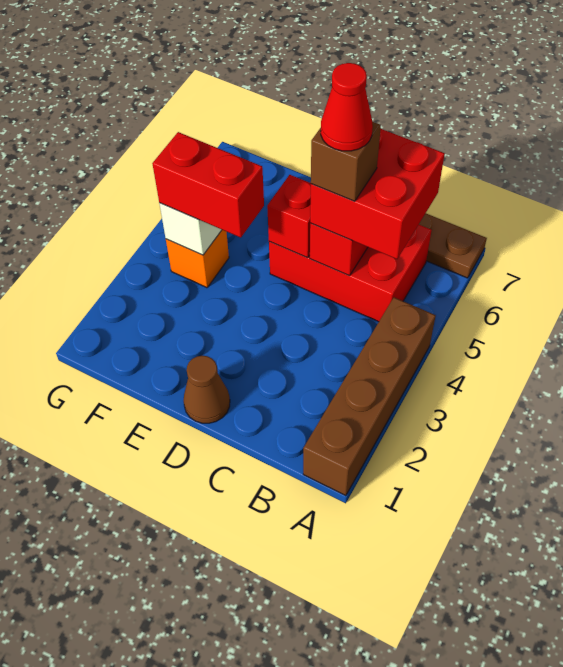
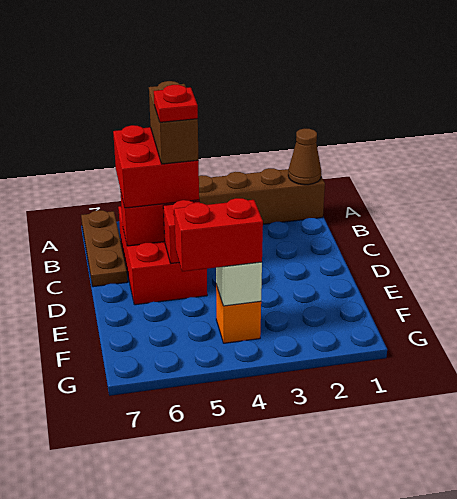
brown 1x1 brick [311,122,381,201] -> brown 1x2 brick [149,81,198,164]
red 1x1 cone [321,63,373,151] -> red 1x1 plate [154,85,198,122]
brown 1x1 cone [184,356,230,423] -> brown 1x1 cone moved to [288,129,321,185]
red 1x2 brick [152,132,264,238] -> red 1x2 brick turned to [174,198,263,272]

